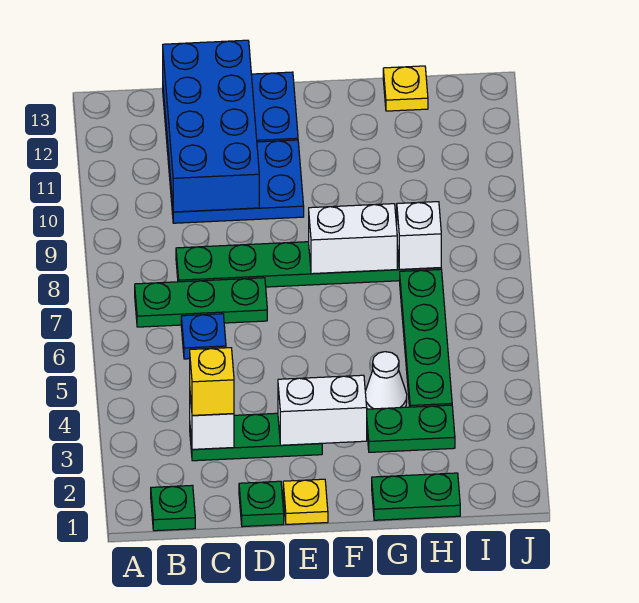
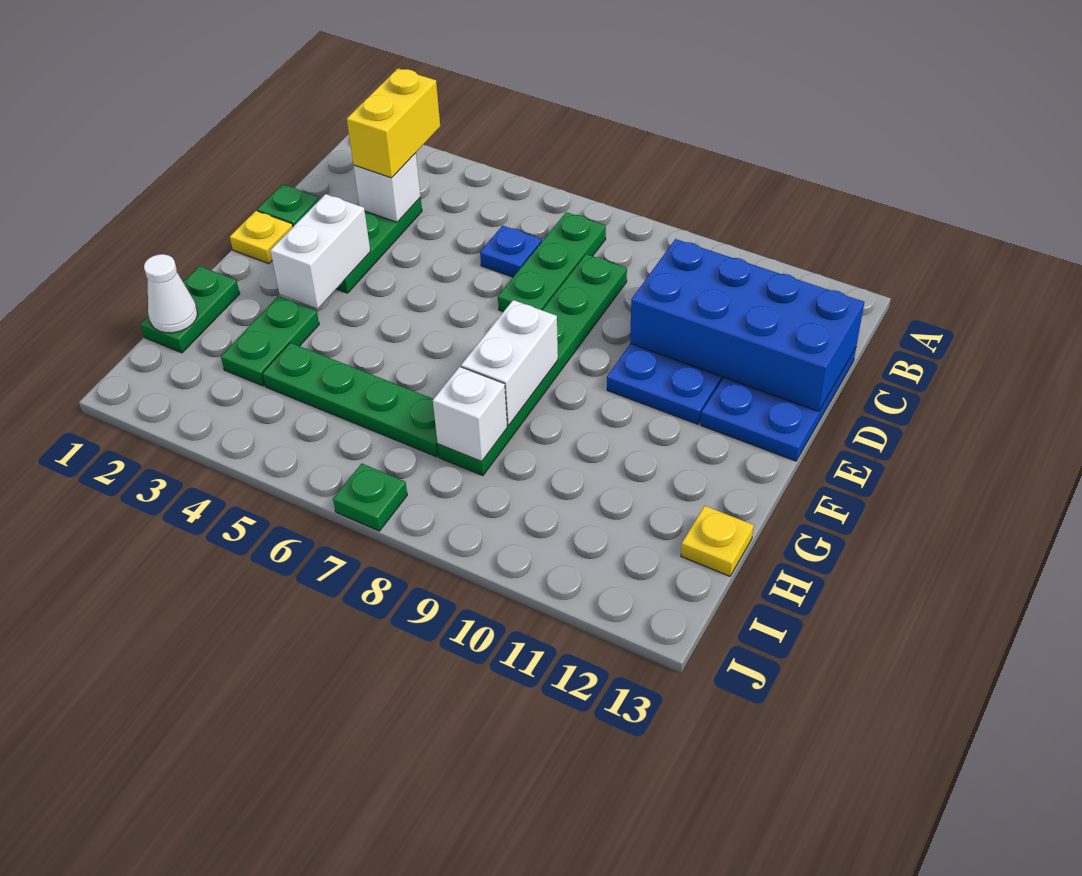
green 1x1 plate [151,485,195,531] -> green 1x1 plate moved to [333,464,407,531]
yellow 1x1 brick [190,348,234,415] -> yellow 1x2 brick [347,68,440,178]
white 1x1 cone [365,352,407,409] -> white 1x1 cone moved to [144,254,198,333]

